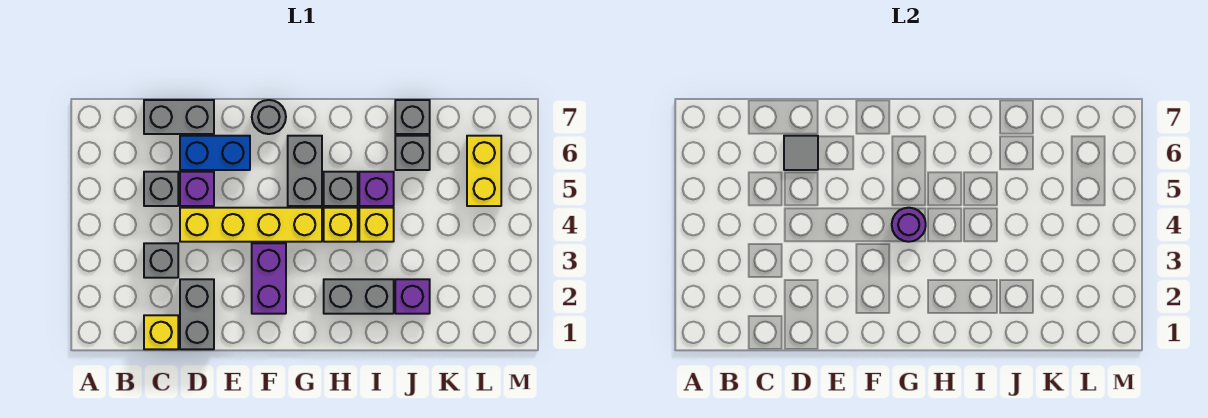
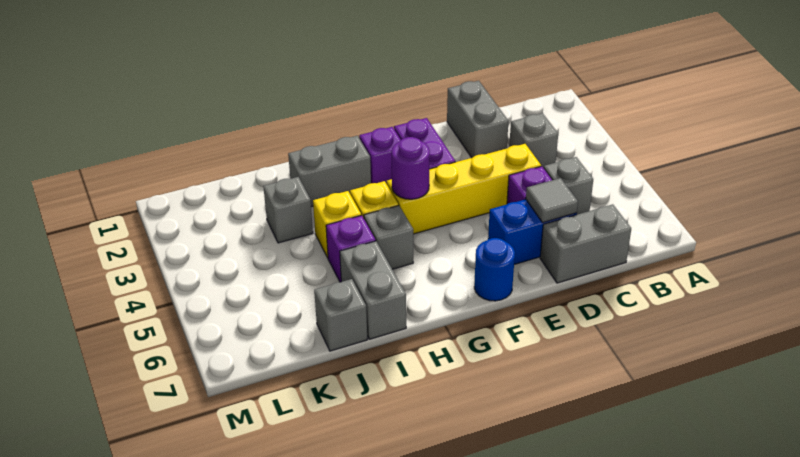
yellow 1x1 brick [144,315,178,349] -> none
grey 1x1 round brick [252,100,286,134] -> blue 1x1 round brick [474,238,515,301]
grey 1x2 brick [288,136,322,206] -> grey 1x2 brick moved to [340,241,406,339]
purple 1x1 brick [395,279,430,314] -> purple 1x1 brick moved to [359,127,401,184]
grey 1x1 brick [395,136,430,170] -> grey 1x1 brick moved to [263,177,313,243]
yellow 1x2 brick [467,136,501,206] -> none

